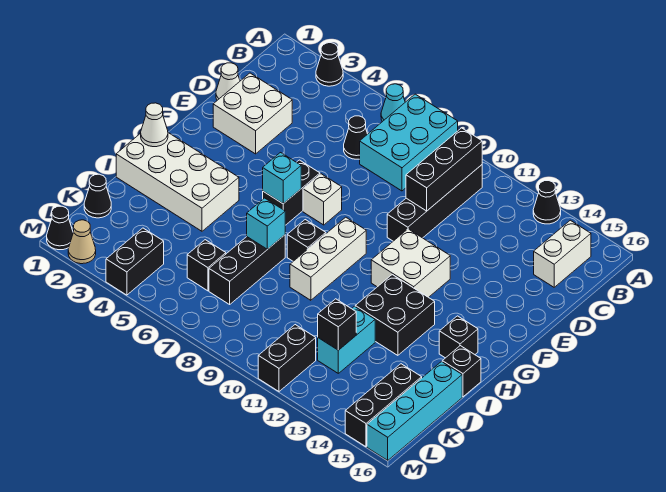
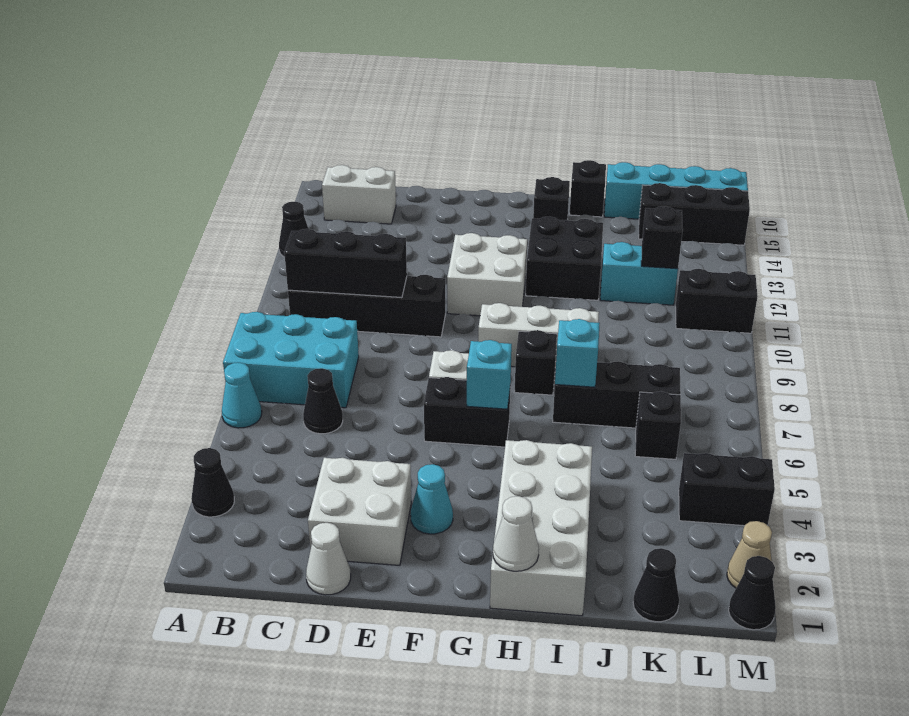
none -> cyan 1x1 cone [411,464,453,534]

